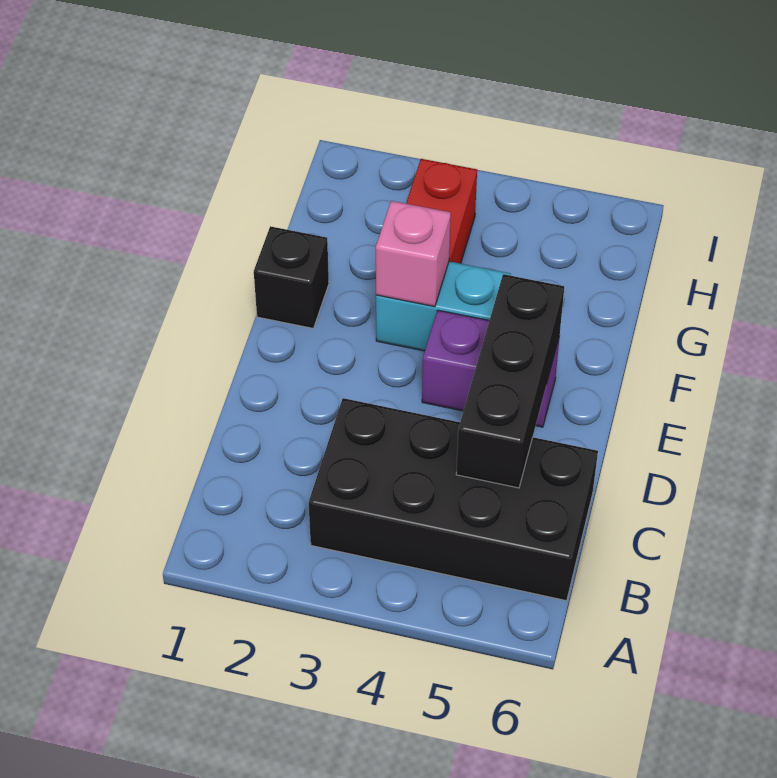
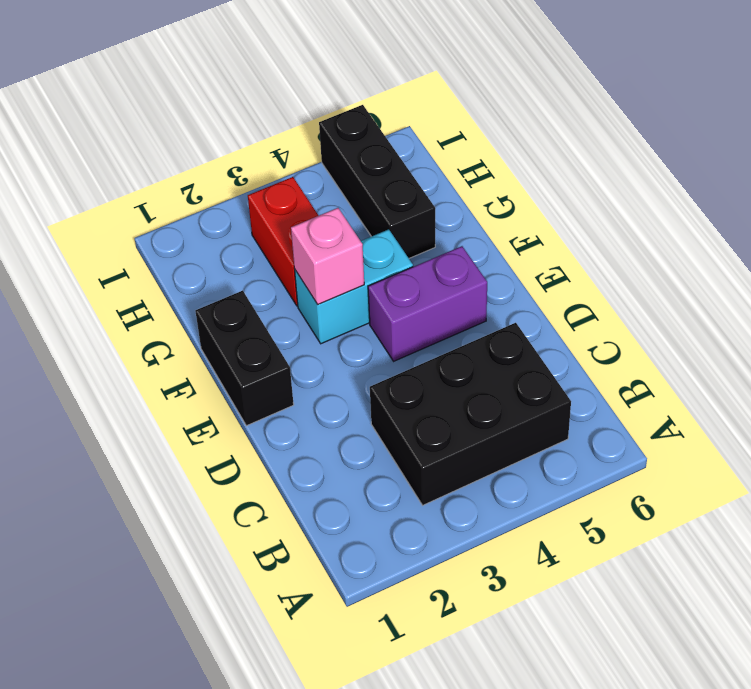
black 2x4 brick [309,398,598,601] -> black 2x3 brick [370,323,571,505]
black 1x3 brick [456,274,564,488] -> black 1x3 brick moved to [319,105,435,258]
black 1x1 brick [254,226,329,328] -> black 1x2 brick [195,291,294,426]

